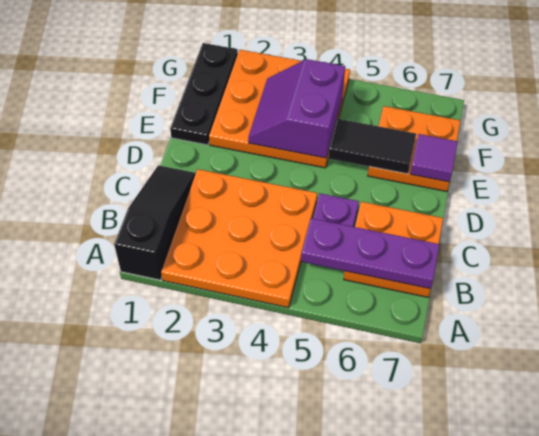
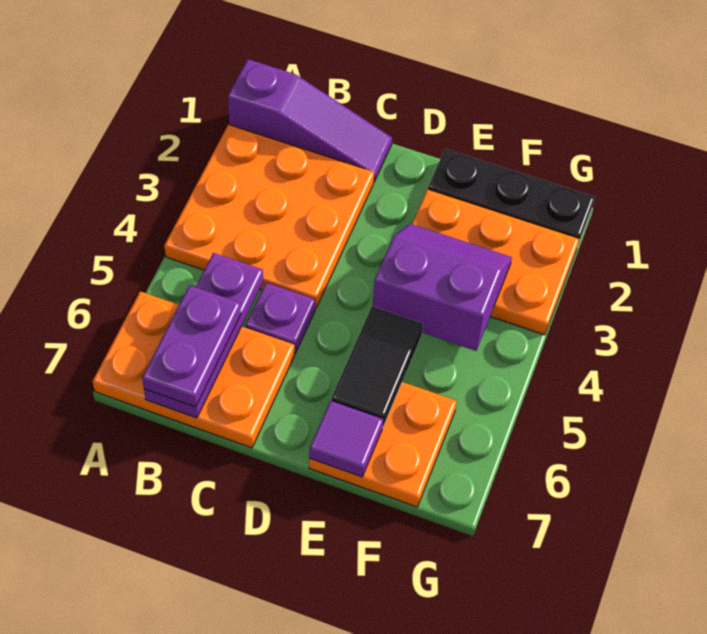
black 1x3 slope [114,165,196,280] -> purple 1x3 slope [228,59,392,182]
orange 2x2 plate [344,202,443,297] -> orange 2x3 plate [93,291,295,448]
none -> purple 1x2 plate [142,285,241,407]
orange 3x3 plate [209,50,350,168] -> orange 2x3 plate [412,189,579,335]

